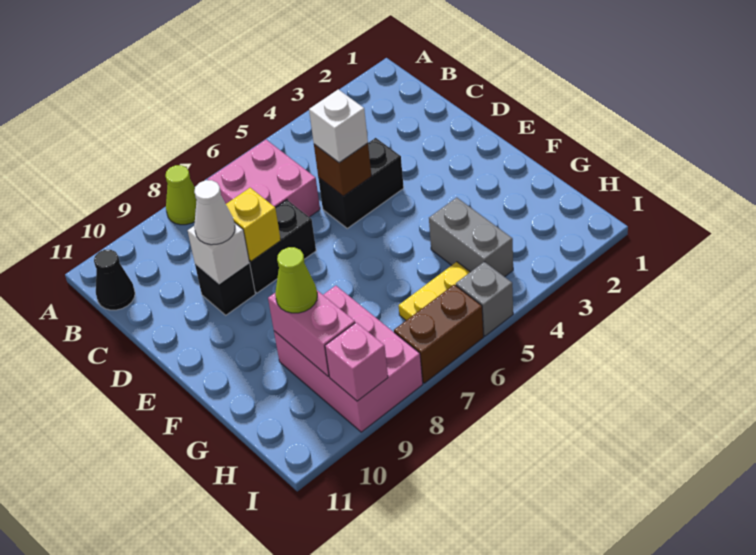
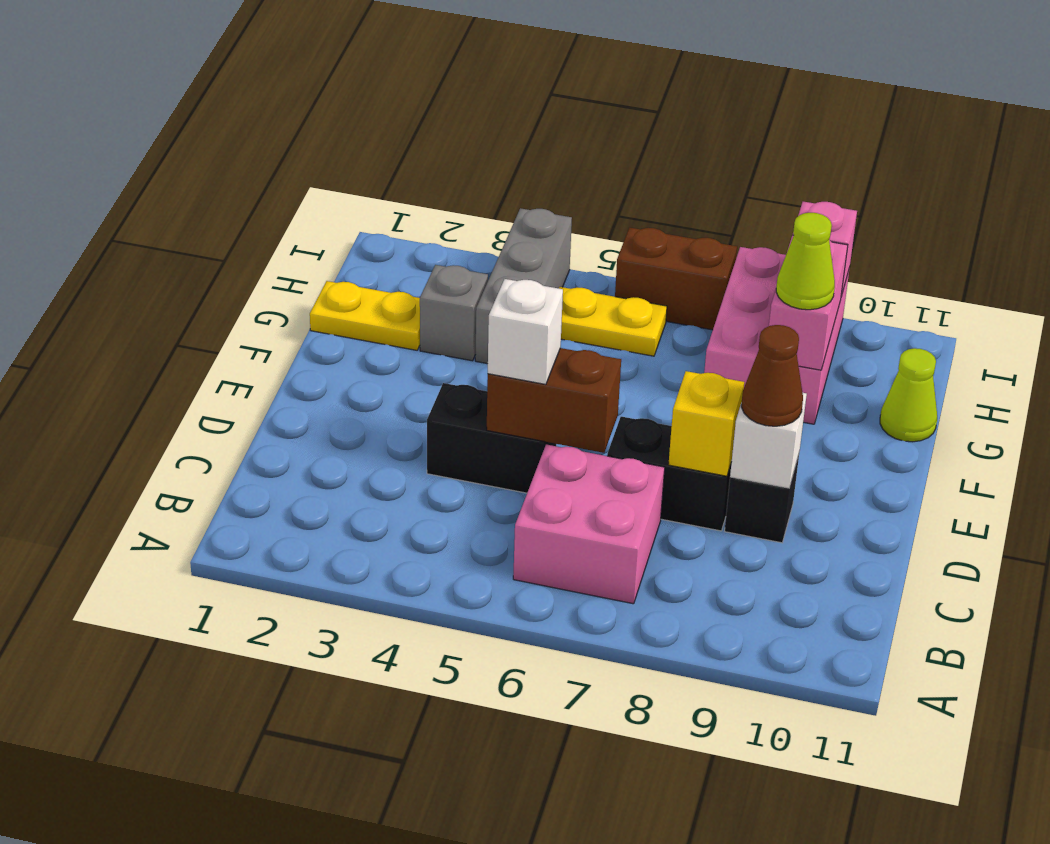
lime 1x1 cone [166,165,197,225] -> lime 1x1 cone moved to [880,348,937,442]
black 1x1 cone [94,250,135,310] -> none
brown 1x1 brick [314,143,371,196] -> brown 1x2 brick [487,348,621,453]
white 1x1 cone [194,180,235,245] -> brown 1x1 cone [741,325,803,426]
none -> yellow 1x2 plate [310,281,420,350]
grey 1x2 brick [429,197,513,277] -> grey 1x3 brick [475,208,572,364]
grey 1x1 brick [456,262,513,336] -> grey 1x1 brick moved to [420,265,488,361]

